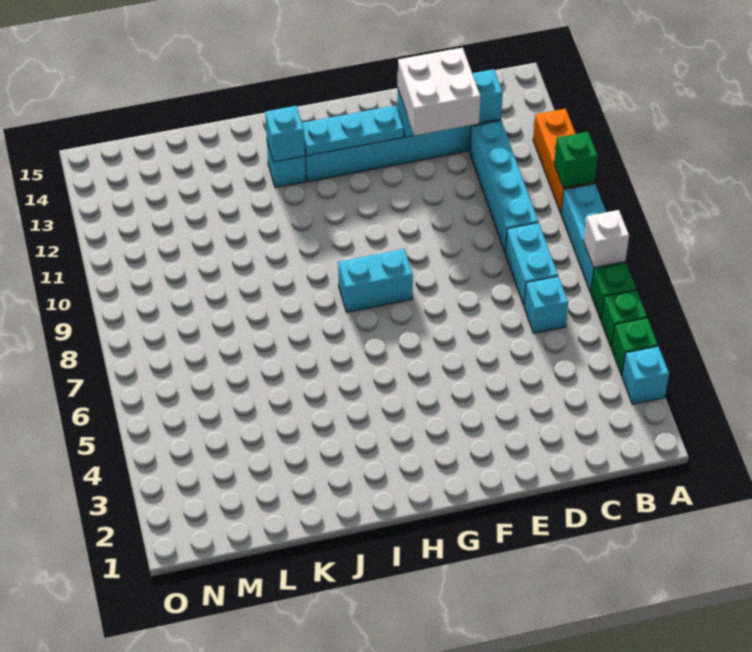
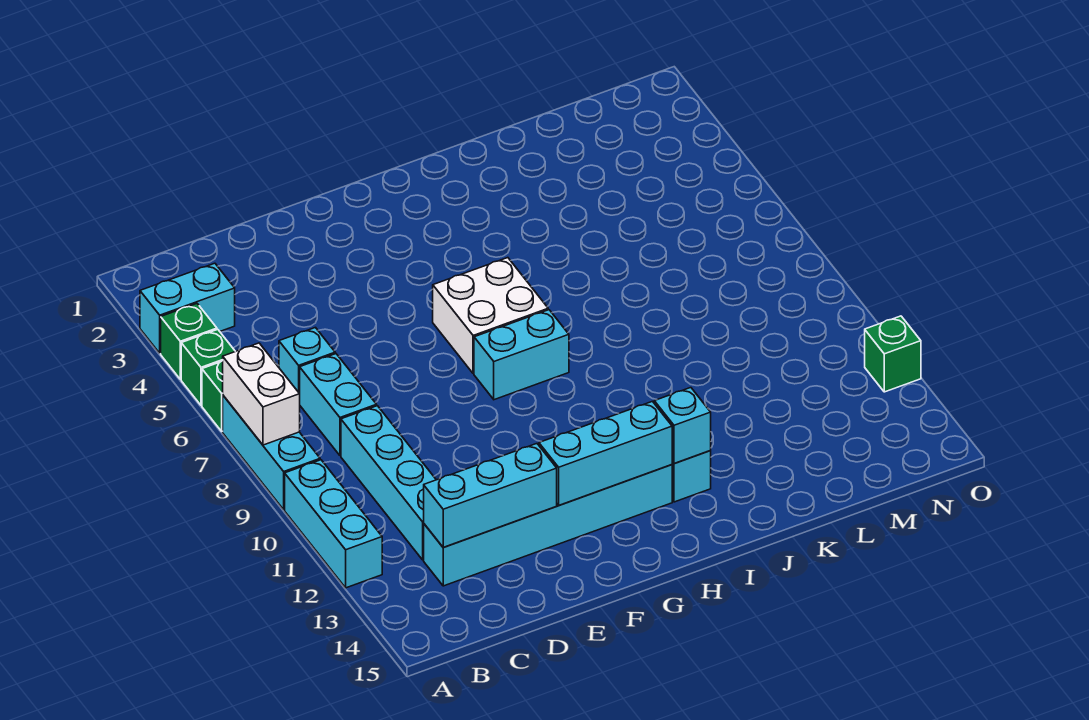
cyan 1x1 brick [622,346,669,404] -> cyan 1x2 brick [140,263,235,353]
white 1x1 brick [584,210,629,268] -> white 1x2 brick [223,343,300,445]
orange 1x3 brick [533,109,594,213] -> cyan 1x3 brick [285,460,382,588]
green 1x1 brick [554,132,598,188] -> green 1x1 brick moved to [865,316,921,392]
white 2x2 brick [398,48,481,136] -> white 2x2 brick moved to [433,258,548,374]
cyan 1x3 plate [302,105,404,156] -> cyan 1x3 brick [539,401,672,505]

